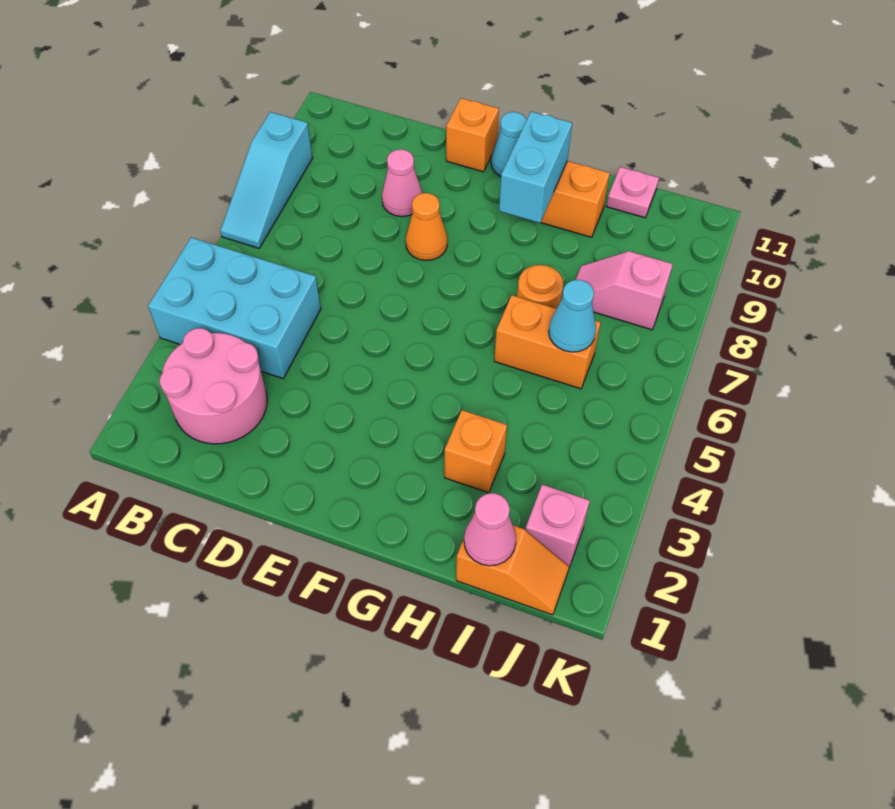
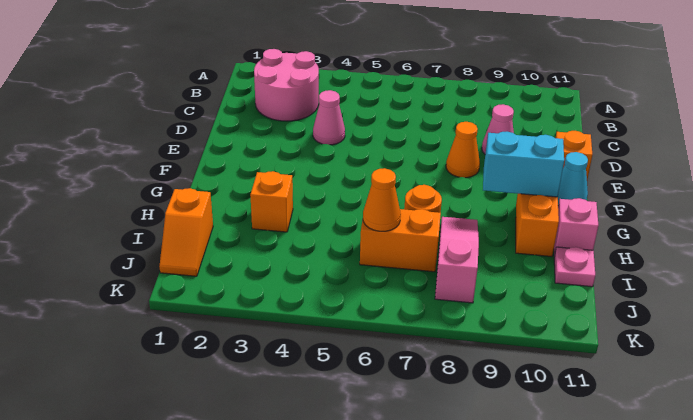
cyan 2x3 brick [148,237,321,378] -> none
cyan 1x3 slope [220,112,312,248] -> none
orange 1x2 brick [494,295,601,389] -> orange 1x2 brick turned to [360,209,441,272]
pink 1x1 cone [464,493,516,566] -> pink 1x1 cone moved to [313,90,345,145]
cyan 1x1 cone [549,280,596,352] -> orange 1x1 cone [363,168,401,231]
pink 1x2 slope [576,251,673,330] -> pink 1x3 slope [435,217,479,303]
pink 1x1 brick [526,485,590,567] -> pink 1x1 brick moved to [554,198,598,256]

